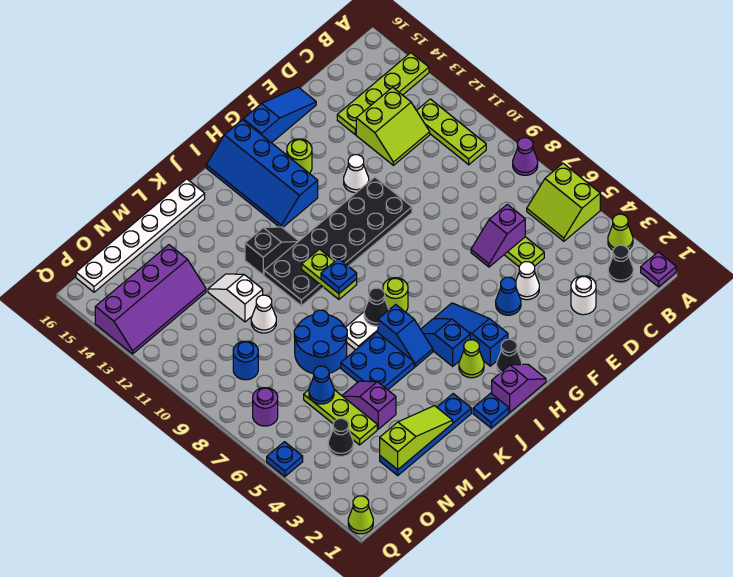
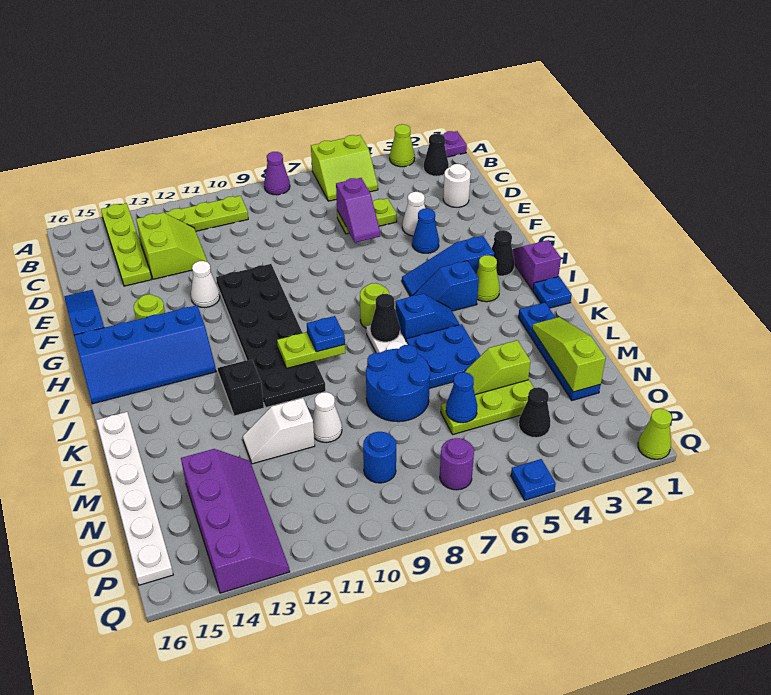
purple 1x2 slope [342,381,396,429] -> lime 1x2 slope [464,340,531,395]

